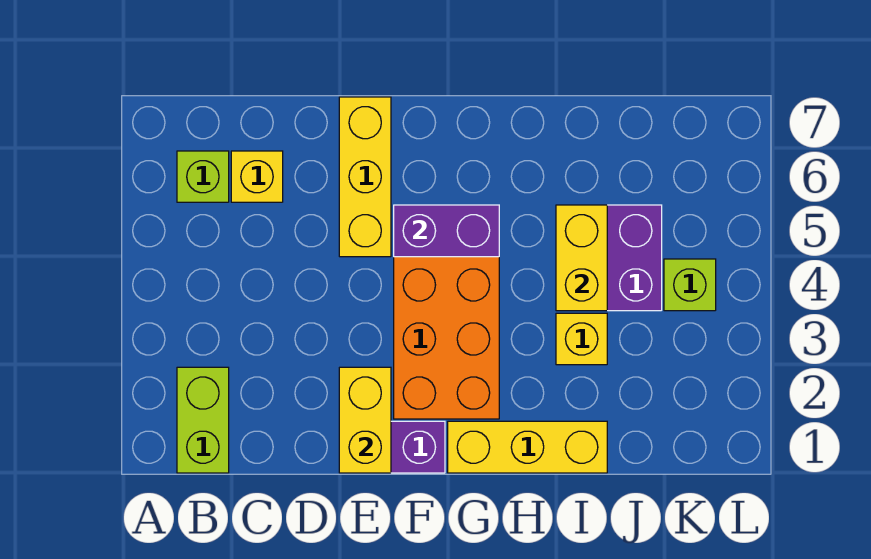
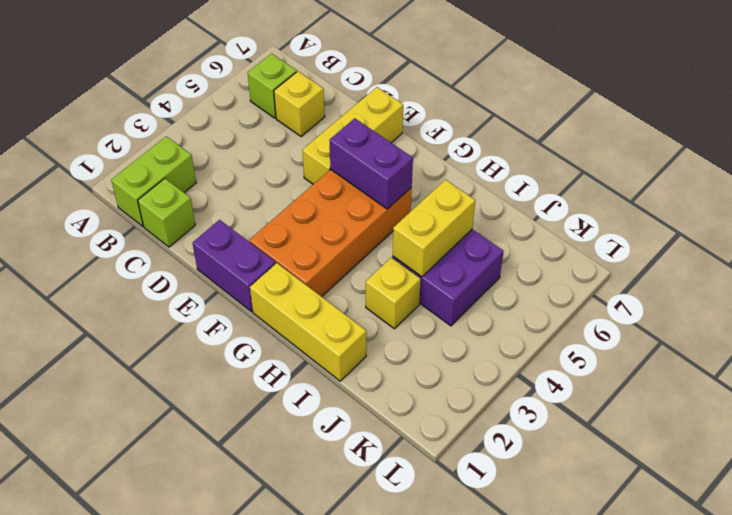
yellow 1x2 brick [339,367,391,473] -> none
lime 1x1 brick [664,259,716,311] -> lime 1x1 brick moved to [138,178,195,247]

